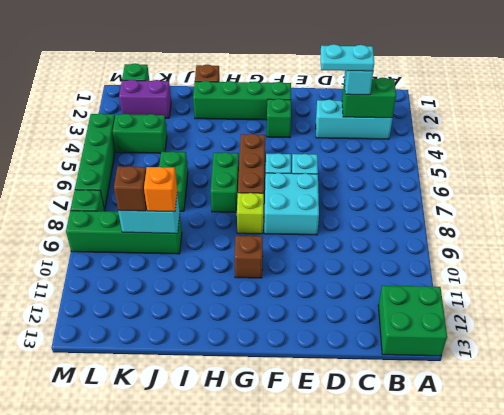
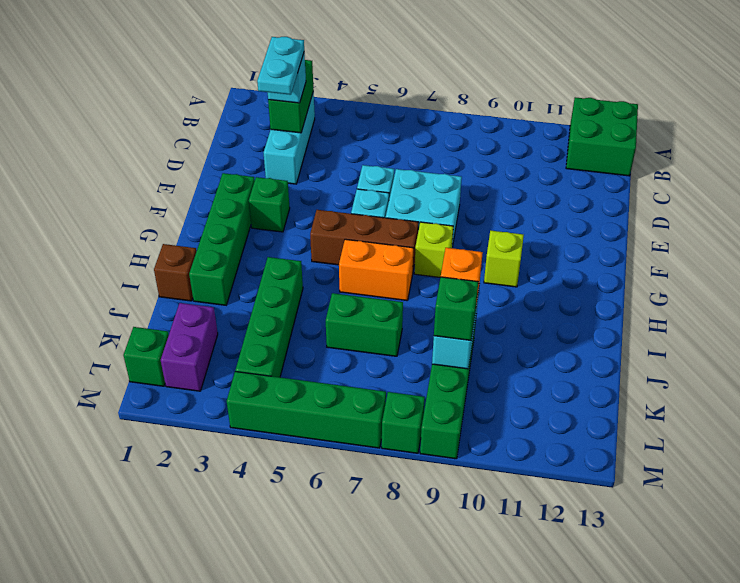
brown 1x1 brick [234,236,263,278] -> lime 1x1 brick [484,231,524,287]
green 1x2 brick [211,152,239,212] -> orange 1x2 brick [339,239,413,300]
green 1x2 brick [113,114,167,153] -> green 1x4 brick [236,257,303,377]
brown 1x1 brick [114,166,147,211] -> green 1x1 brick [434,277,478,340]

